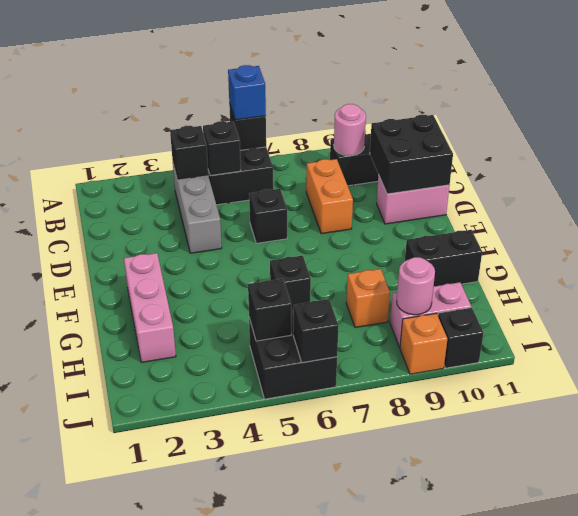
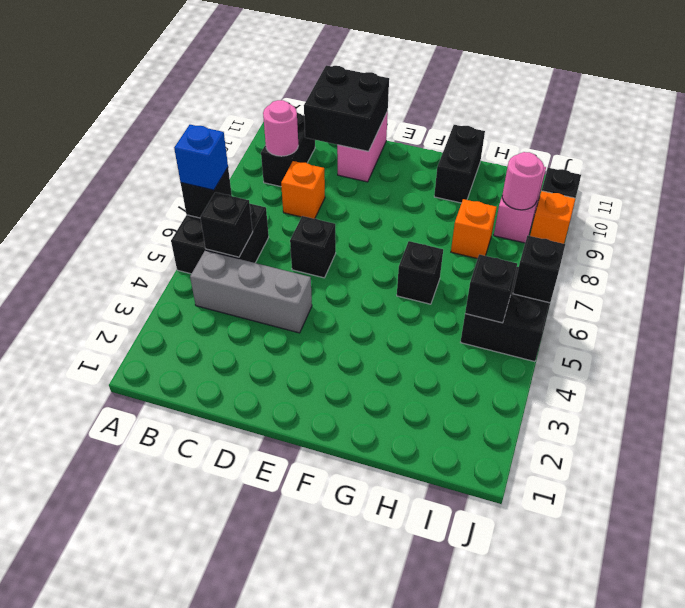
black 1x1 brick [170,126,208,180] -> none
orange 1x2 brick [306,159,353,234] -> orange 1x1 brick [281,161,325,219]
pink 1x3 brick [124,253,176,362] -> none

